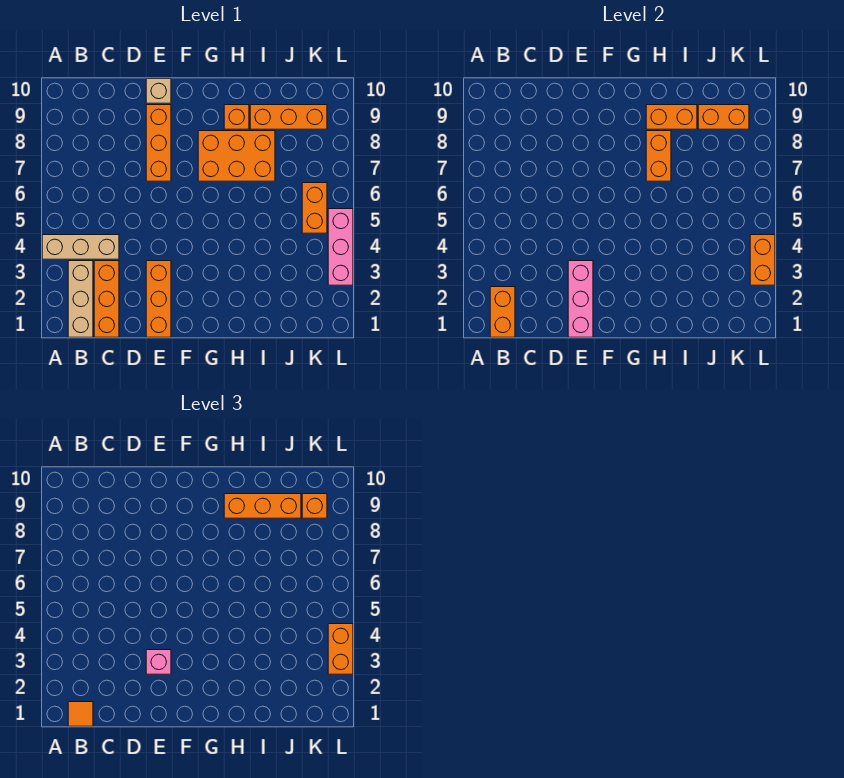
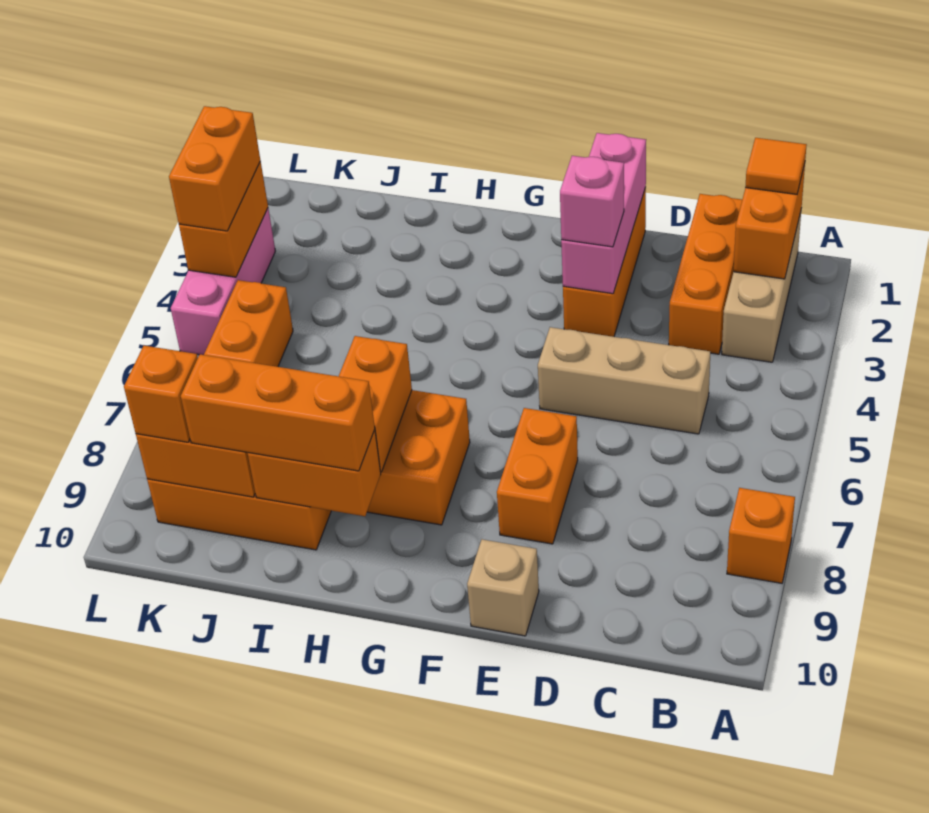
tan 1x3 brick [42,235,119,259] -> tan 1x3 brick moved to [538,327,710,434]
orange 1x3 brick [146,105,171,181] -> orange 1x2 brick [497,408,578,544]
orange 1x1 brick [224,105,249,129] -> orange 1x1 brick moved to [727,488,795,583]

